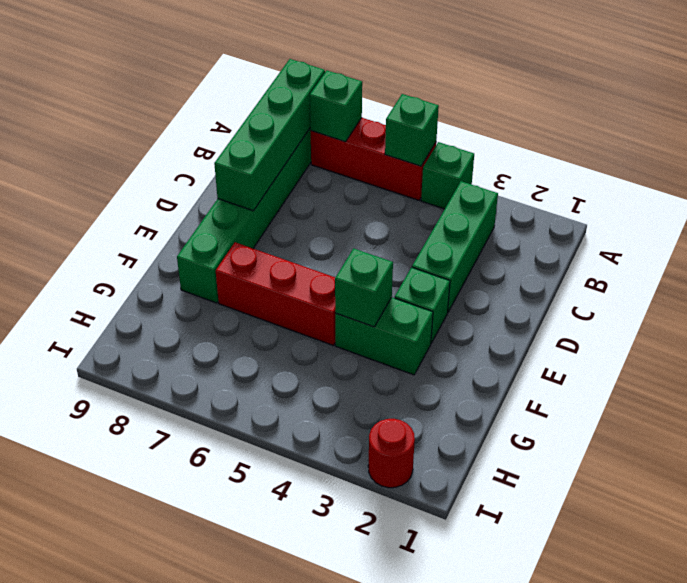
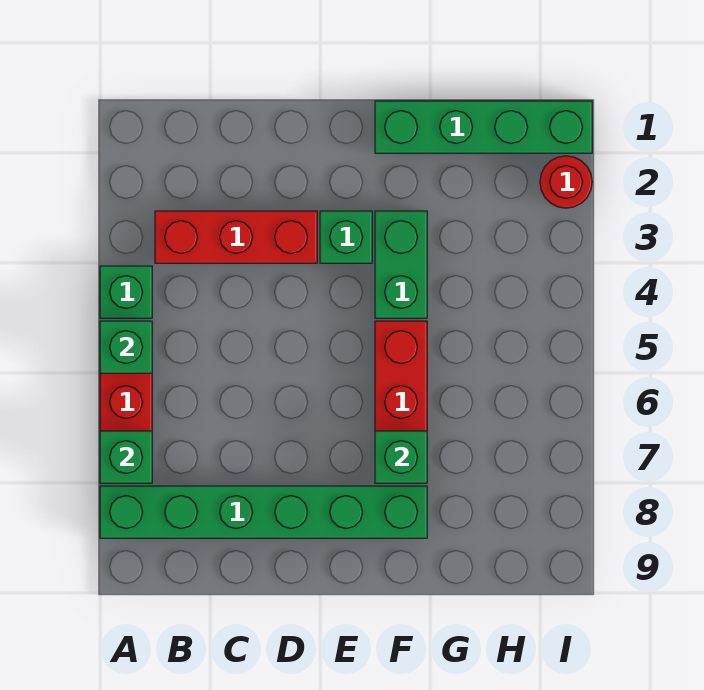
green 1x4 brick [214,59,325,211] -> green 1x4 brick moved to [375,101,592,153]
green 1x3 brick [412,181,498,312] -> red 1x3 brick [155,211,317,263]
green 1x1 brick [335,248,393,327] -> green 1x1 brick moved to [375,431,427,483]

